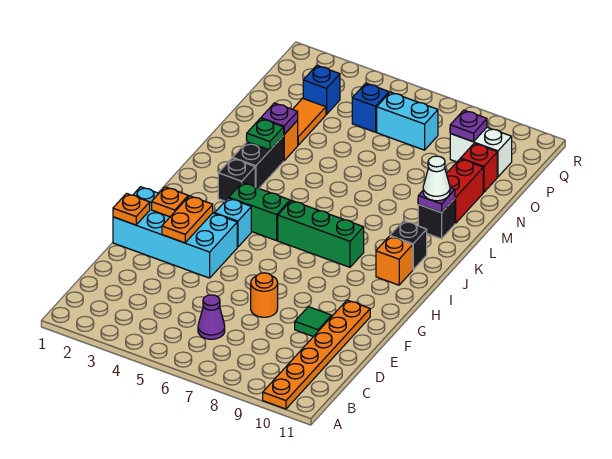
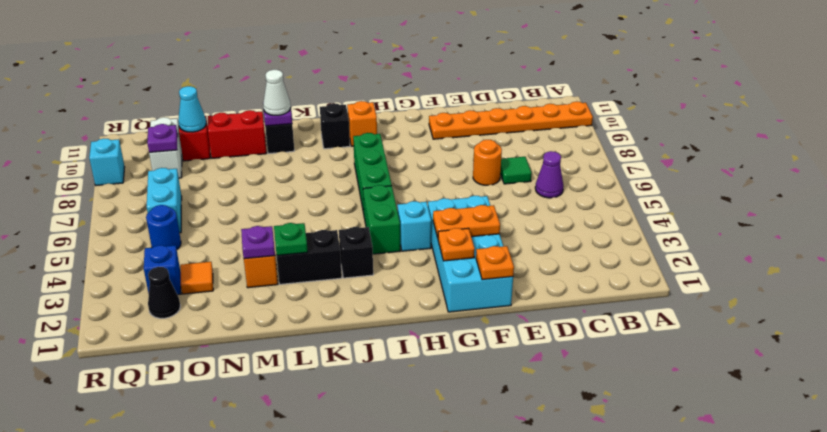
green 1x1 tile [295,307,332,337] -> green 1x1 tile moved to [500,157,532,184]
orange 1x2 tile [293,98,326,145] -> orange 1x1 tile [181,262,213,294]
none -> cyan 1x1 cone [178,86,206,132]
none -> black 1x1 cone [148,267,180,318]
blue 1x1 brick [352,83,389,132] -> blue 1x1 round brick [146,205,181,249]
none -> cyan 1x1 brick [89,139,125,186]

